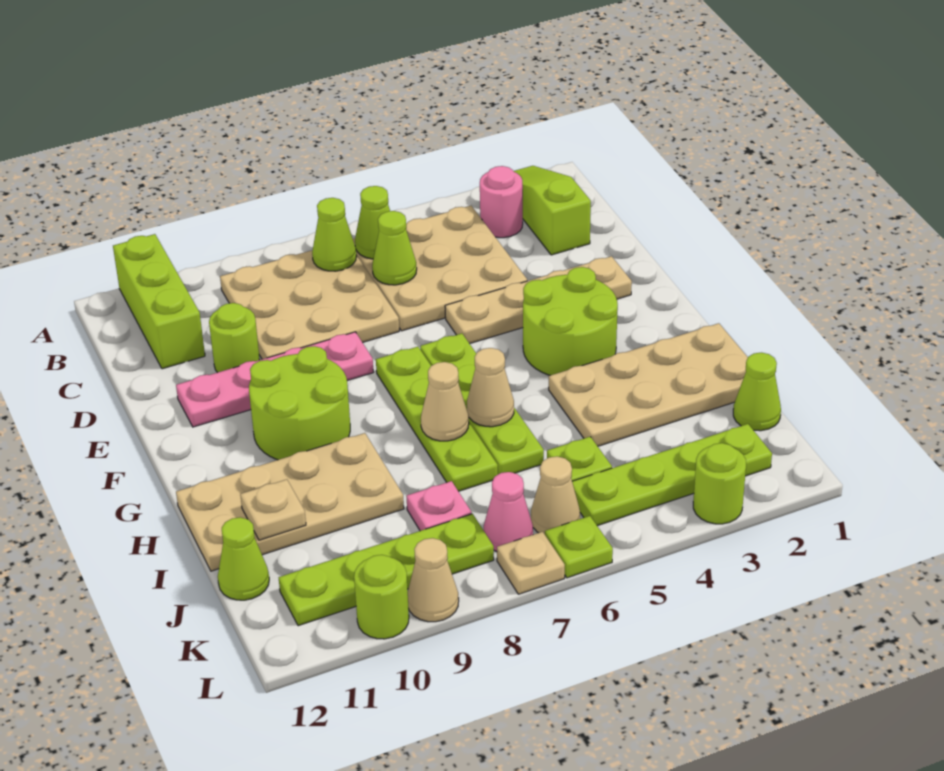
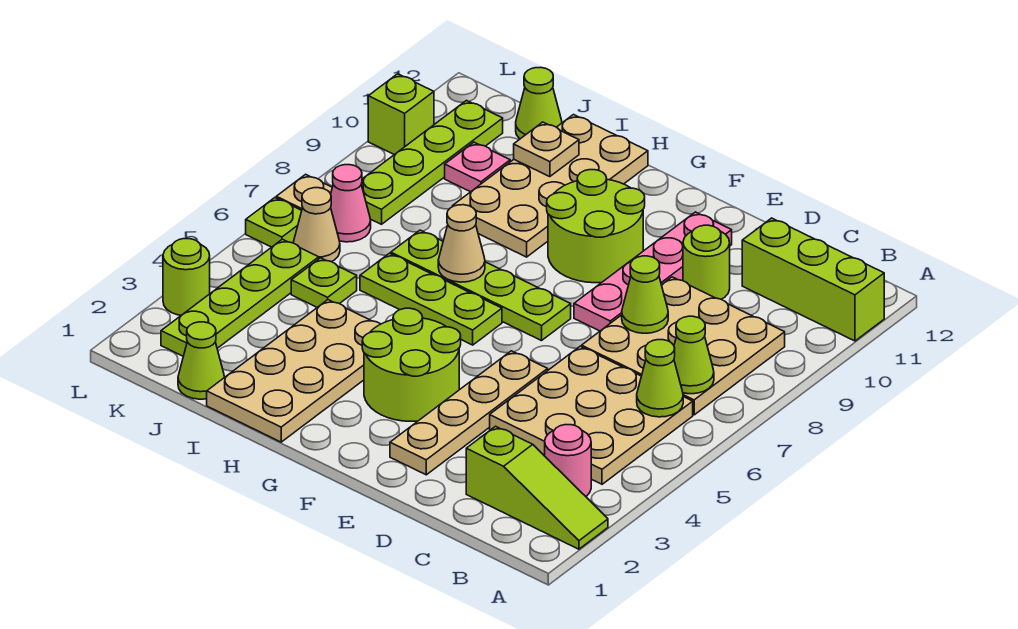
lime 1x1 cone [372,211,417,285] -> lime 1x1 cone moved to [622,256,668,333]
lime 1x4 plate [420,333,544,474] -> lime 1x3 plate [360,253,502,345]
tan 1x1 cone [467,348,514,427] -> none
pink 1x1 plate [406,481,472,531] -> pink 1x1 plate moved to [445,142,510,192]
tan 1x1 cone [408,538,459,622] -> none
lime 1x1 round brick [354,555,409,639] -> lime 1x1 brick [368,74,434,155]

